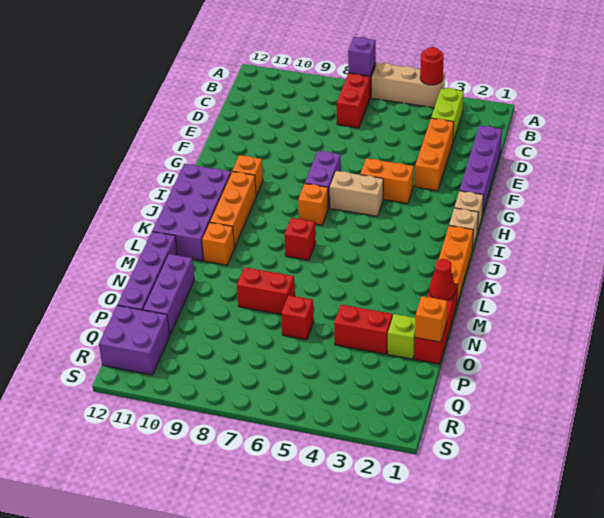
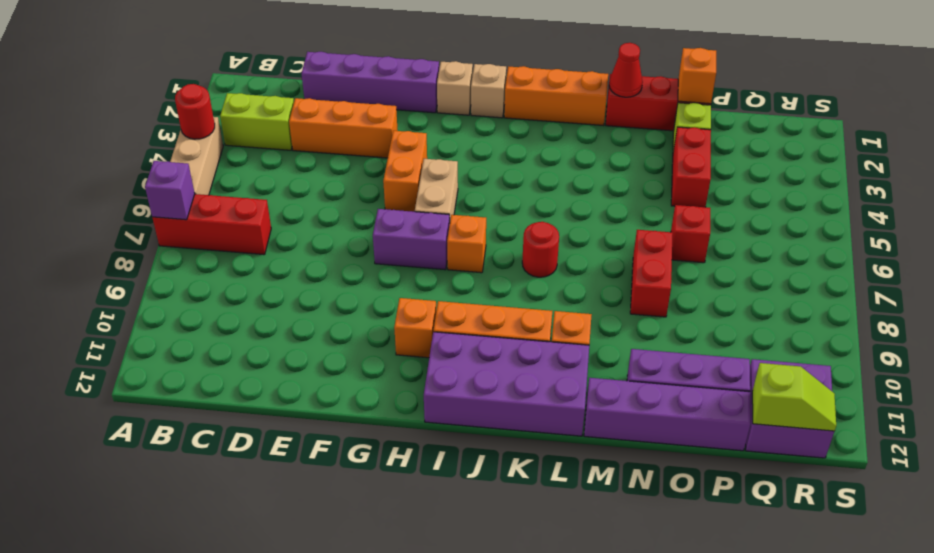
red 1x1 brick [284,218,316,260] -> red 1x1 round brick [522,222,559,277]
none -> lime 1x2 slope [752,363,836,431]

